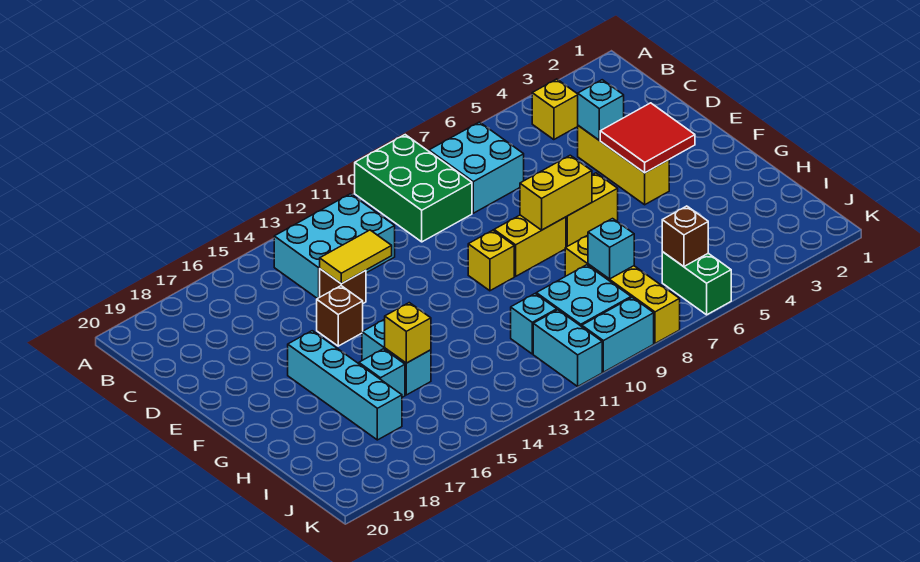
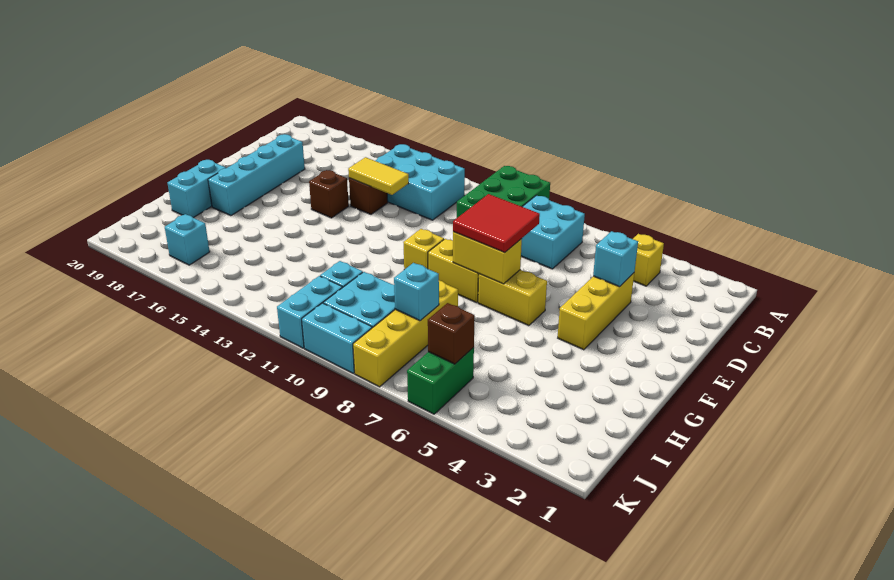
red 2x2 tile [600,103,695,173] -> red 2x2 tile moved to [453,194,540,252]
cyan 1x4 brick [288,331,402,440] -> cyan 1x4 brick moved to [208,134,305,216]
cyan 1x2 brick [362,319,431,395] -> cyan 1x2 brick moved to [168,160,226,218]
yellow 1x1 brick [385,303,431,363] -> none
cyan 1x1 brick [359,349,405,397] -> cyan 1x1 brick moved to [165,214,210,265]

